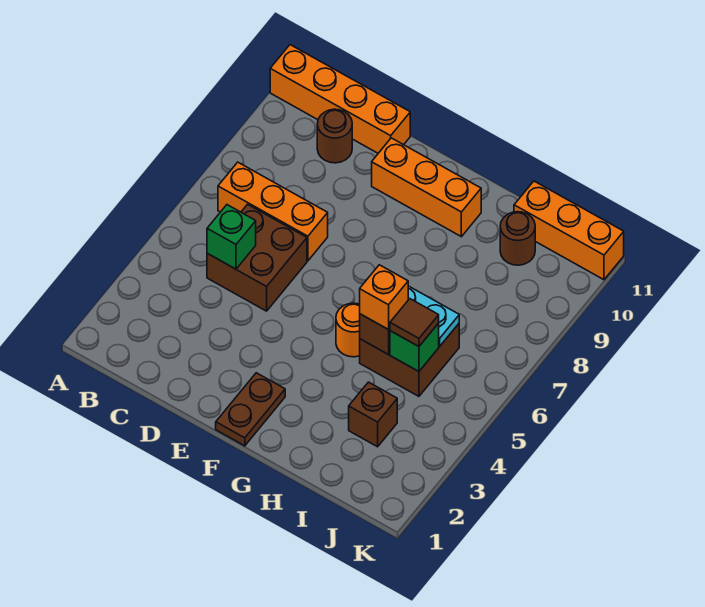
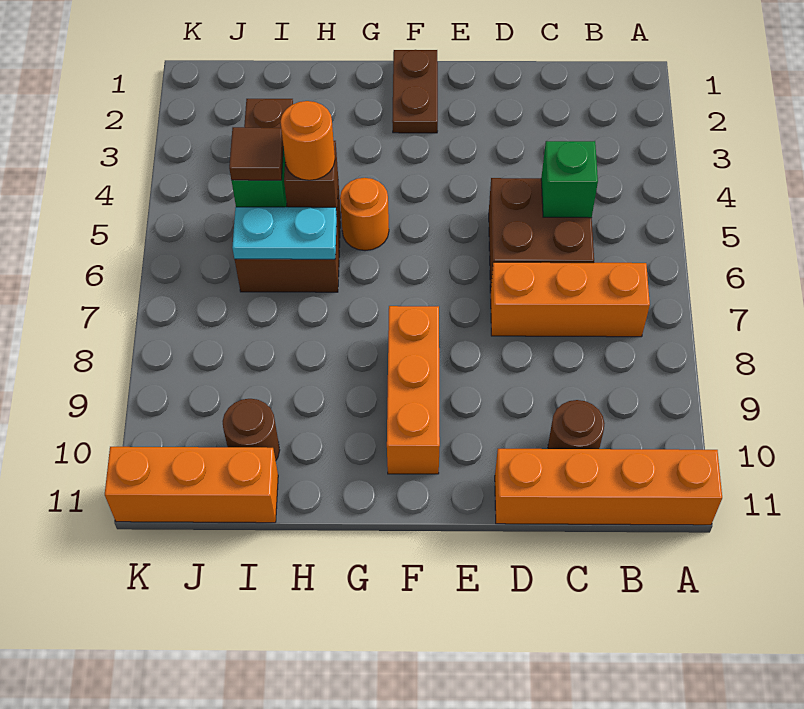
orange 1x3 brick [372,138,481,237] -> orange 1x3 brick turned to [387,306,440,474]
orange 1x1 brick [360,265,408,330] -> orange 1x1 round brick [281,101,335,180]

